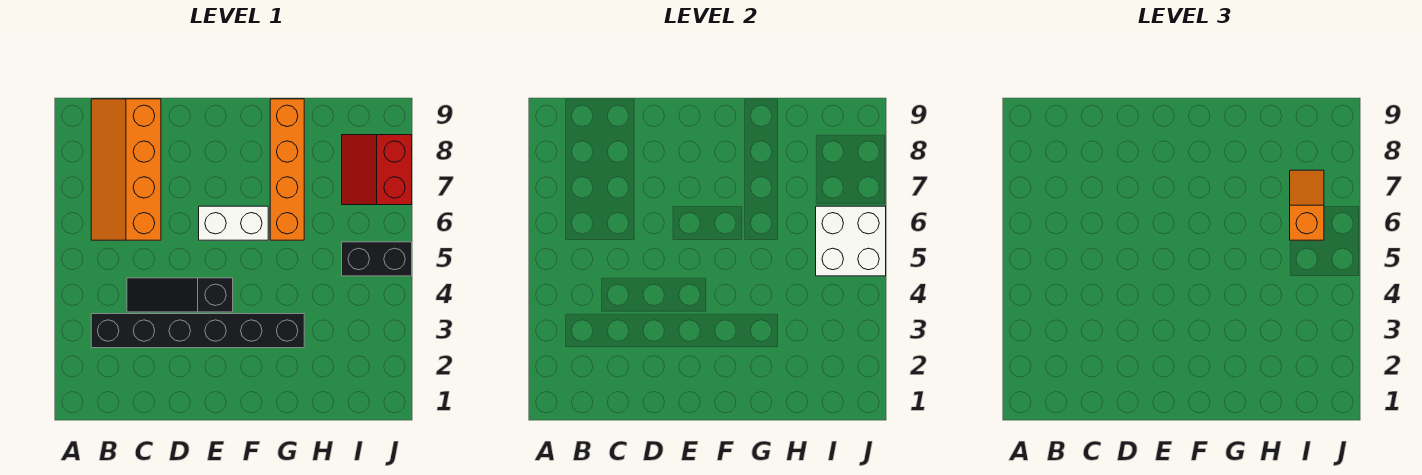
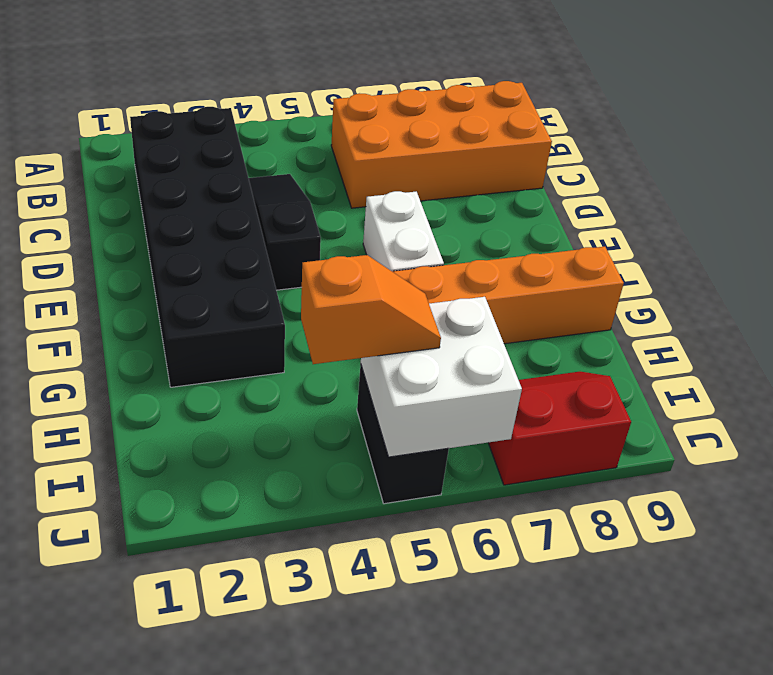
black 1x6 brick [91,314,304,348] -> black 2x6 brick [130,107,285,387]
orange 2x4 slope [91,99,161,240] -> orange 2x4 brick [331,81,552,208]
orange 1x2 slope [1290,170,1324,240] -> orange 1x2 slope moved to [301,255,441,364]

